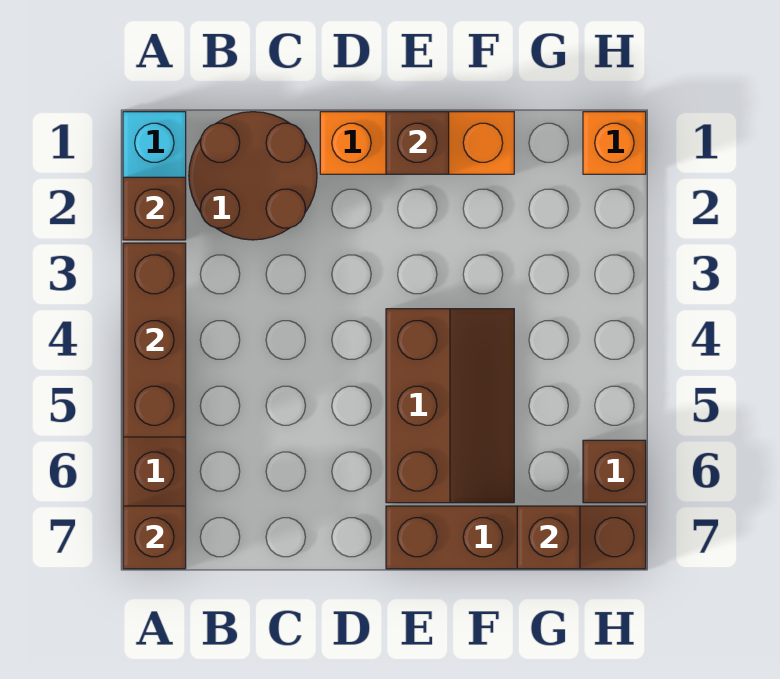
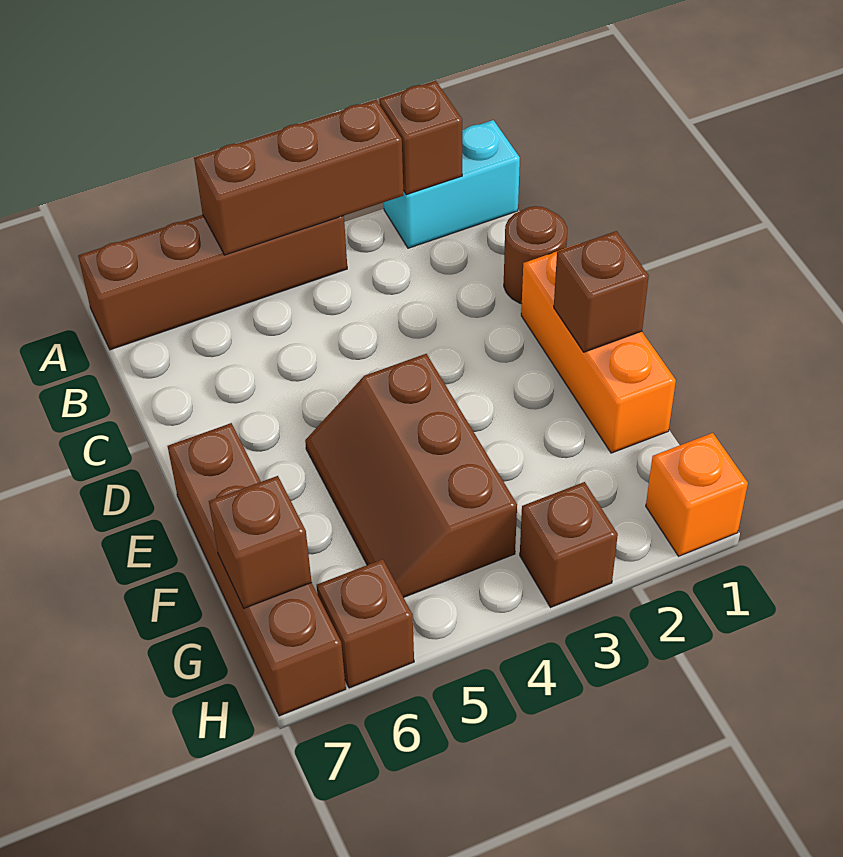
brown 1x1 brick [123,506,186,569] -> brown 1x1 brick moved to [520,482,618,608]
brown 2x2 round brick [189,112,317,240] -> brown 1x1 round brick [504,206,567,304]
brown 2x3 slope [386,309,514,503] -> brown 2x3 slope turned to [305,354,517,597]

